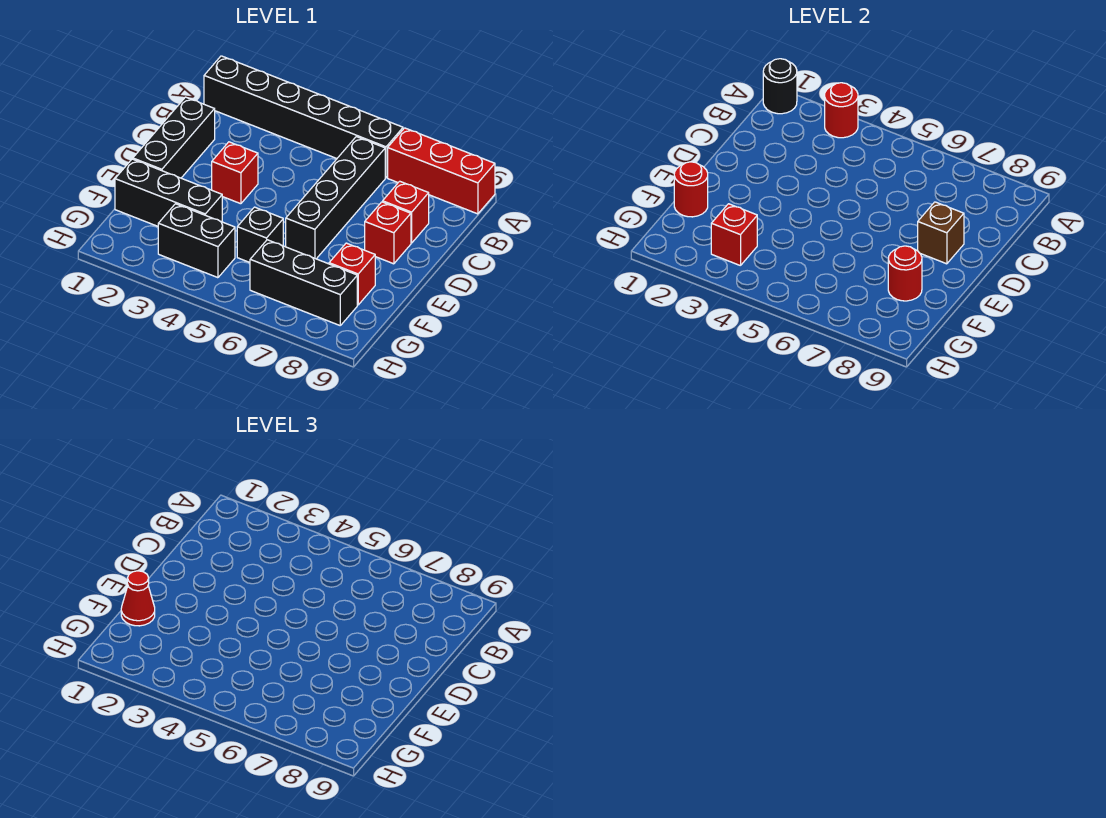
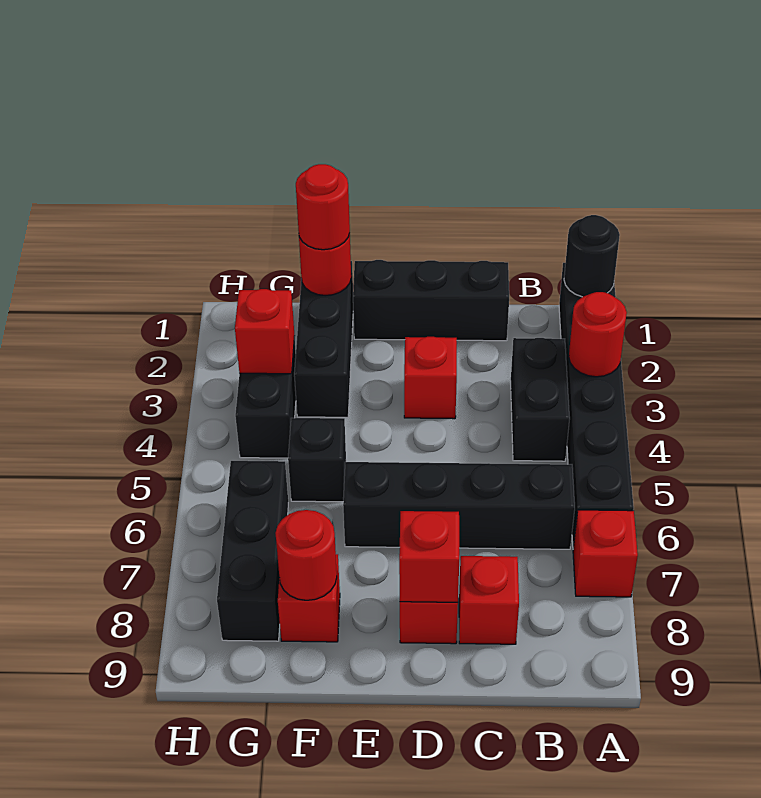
red 1x3 brick [388,128,495,214] -> red 1x1 brick [573,510,638,597]
none -> black 1x2 brick [511,338,570,461]
brown 1x1 brick [918,202,964,264] -> red 1x1 brick [399,511,459,602]
red 1x1 cone [121,571,155,626] -> red 1x1 round brick [296,164,350,250]

